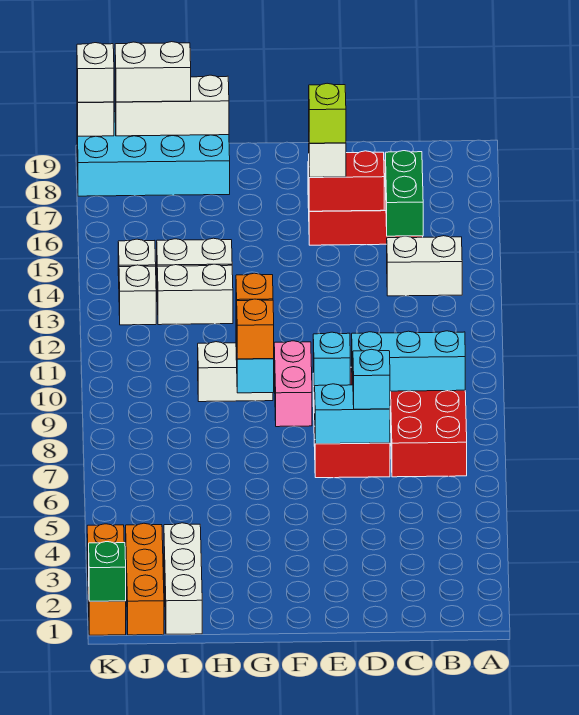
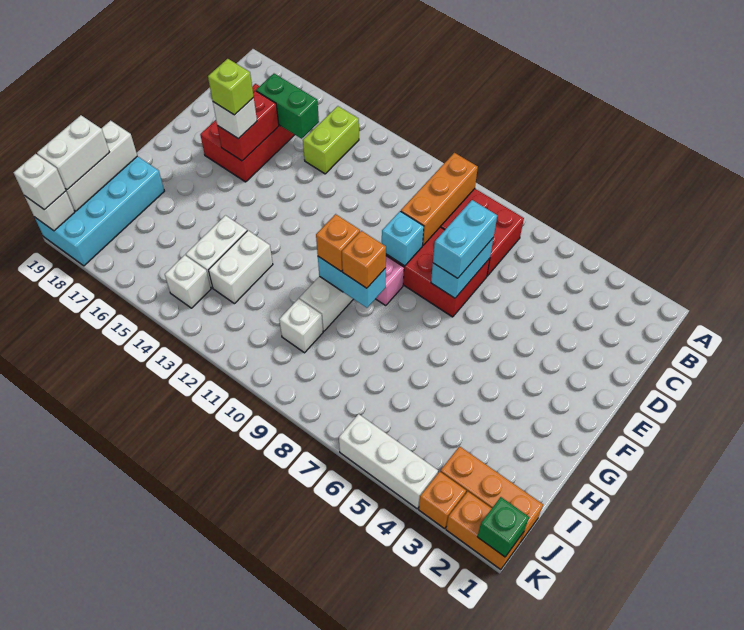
cyan 1x3 brick [352,331,465,391] -> orange 1x3 brick [401,153,478,245]
white 1x2 brick [387,236,462,296] -> lime 1x2 brick [303,106,359,174]
cyan 1x1 brick [353,349,390,409] -> cyan 1x2 brick [433,200,497,278]
white 1x3 brick [164,523,202,634] -> white 1x3 brick moved to [339,414,438,509]
white 1x1 brick [119,265,156,325] -> white 1x1 brick moved to [279,299,323,353]

